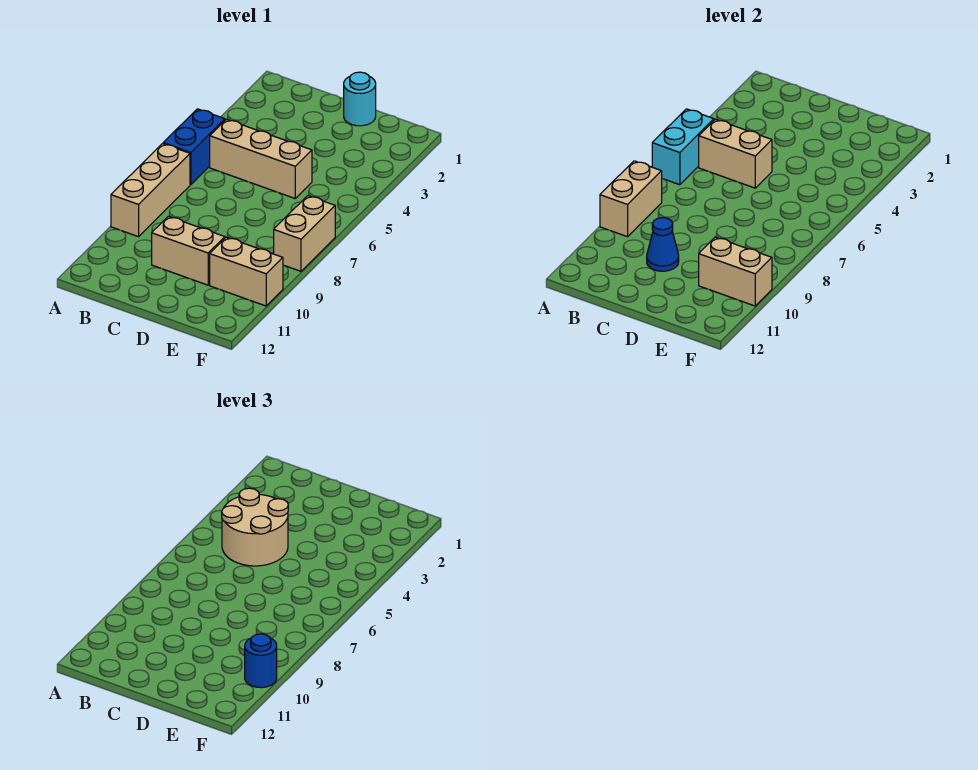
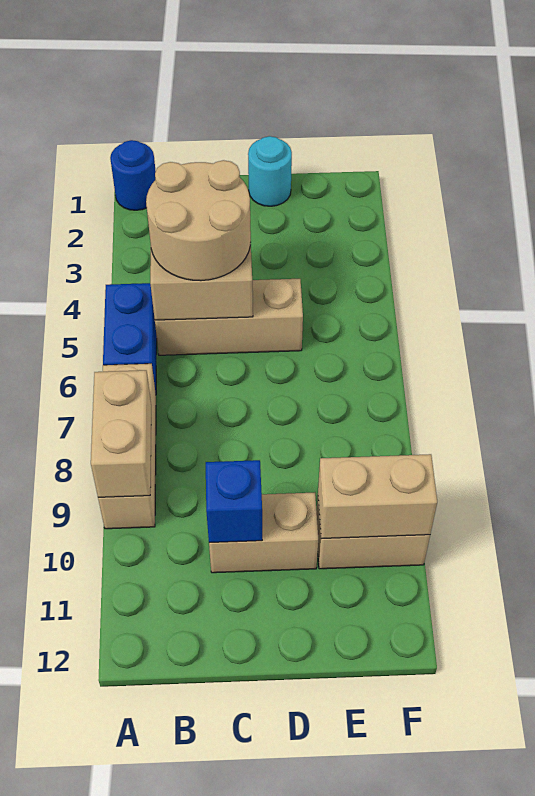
cyan 1x2 brick [652,109,714,185] -> none
blue 1x1 cone [647,218,679,271] -> blue 1x1 brick [206,460,262,543]
tan 1x2 brick [274,196,335,271] -> none
blue 1x1 round brick [245,634,277,688] -> blue 1x1 round brick moved to [110,140,156,210]

